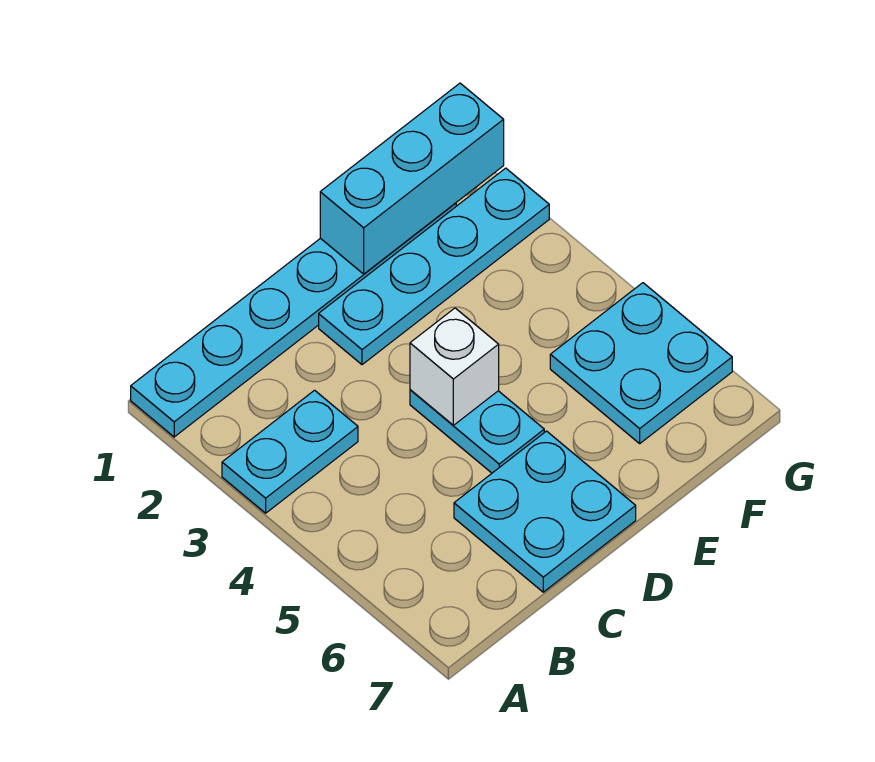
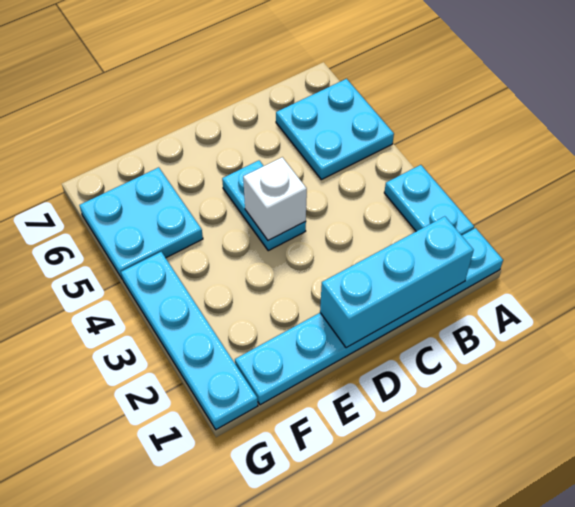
cyan 1x2 plate [222,390,358,513] -> cyan 1x2 plate turned to [384,165,474,235]
cyan 2x2 plate [454,431,636,592] -> cyan 2x2 plate moved to [276,79,394,180]
cyan 1x4 plate [319,168,549,365] -> cyan 1x4 plate turned to [121,252,258,429]
cyan 1x3 brick [320,83,504,274] -> cyan 1x3 brick moved to [320,216,474,348]

